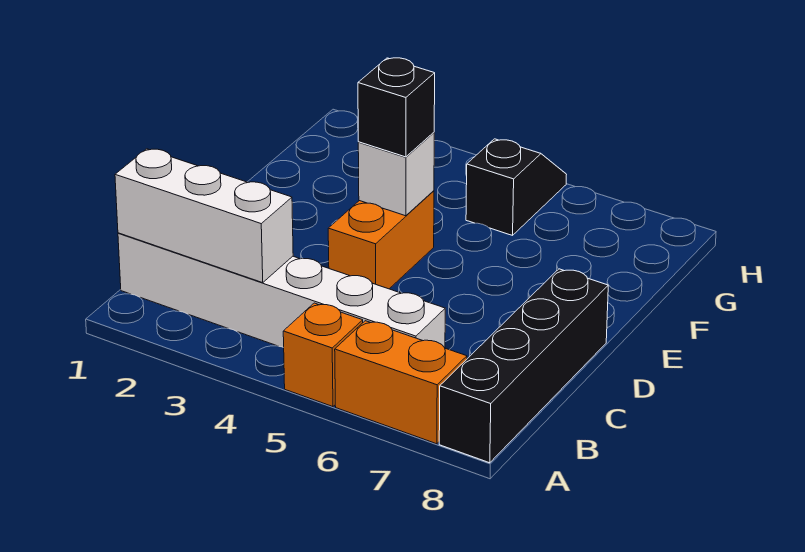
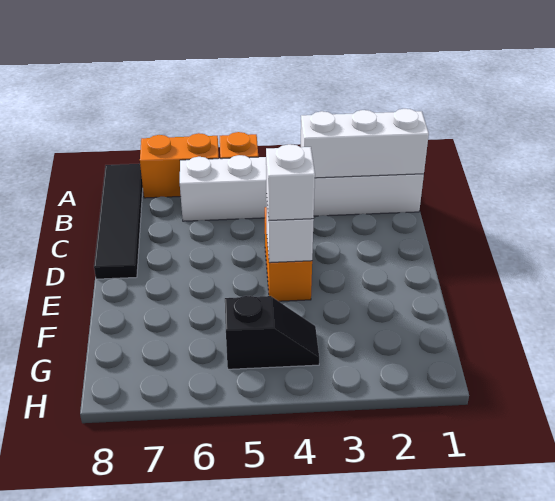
black 1x4 brick [439,269,608,463] -> black 1x4 tile [94,164,143,279]
black 1x1 brick [358,58,435,157] -> white 1x1 brick [266,144,315,220]
black 1x2 slope [466,139,566,235] -> black 1x2 slope turned to [225,296,319,369]

